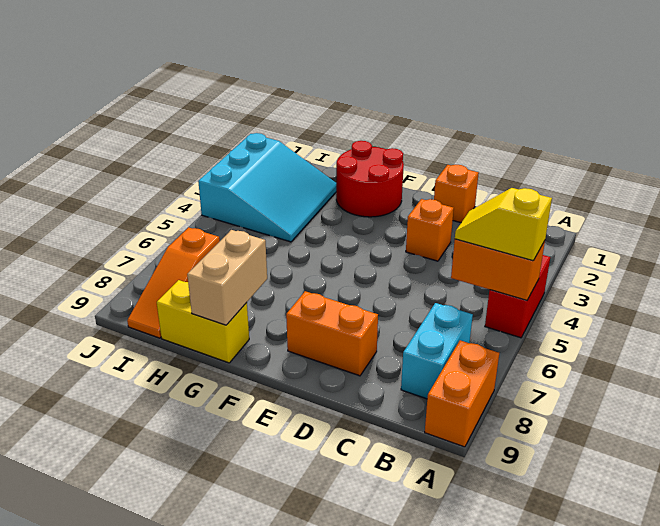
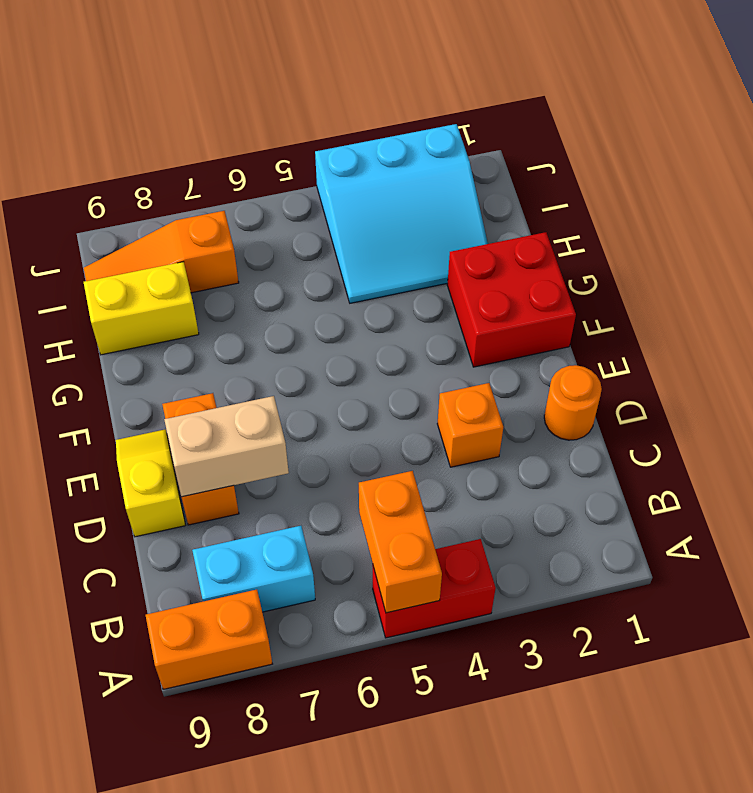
yellow 1x2 slope [455,188,552,261] -> yellow 1x2 slope moved to [116,429,185,537]
orange 1x1 brick [434,165,479,223] -> orange 1x1 round brick [544,365,602,440]
red 2x2 round brick [336,141,404,217] -> red 2x2 brick [447,232,576,367]
tan 1x2 brick [187,230,267,325] -> tan 1x2 brick moved to [164,396,289,497]
yellow 1x2 brick [157,280,249,363] -> yellow 1x2 brick turned to [84,262,199,355]

